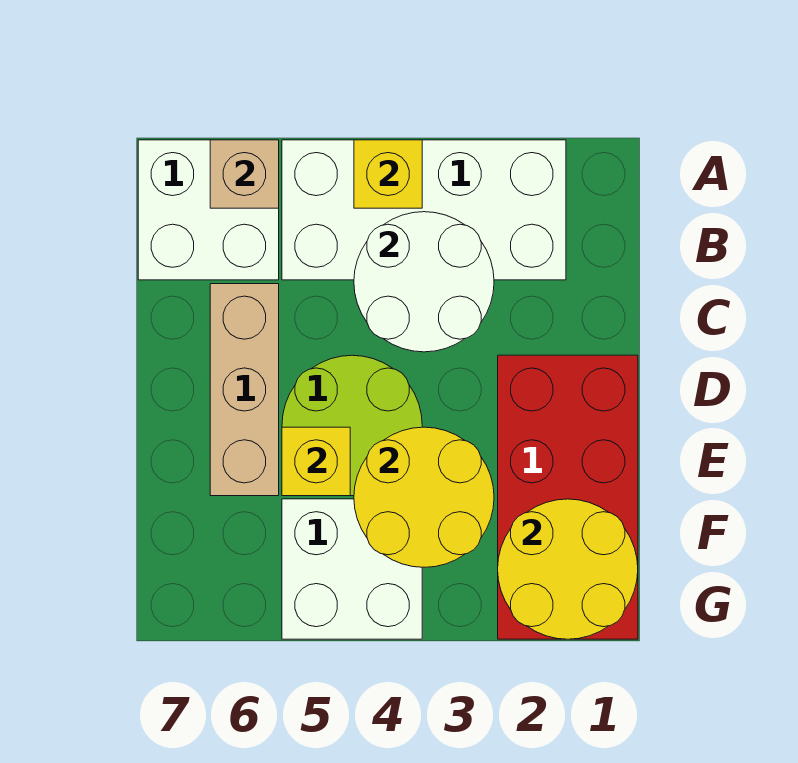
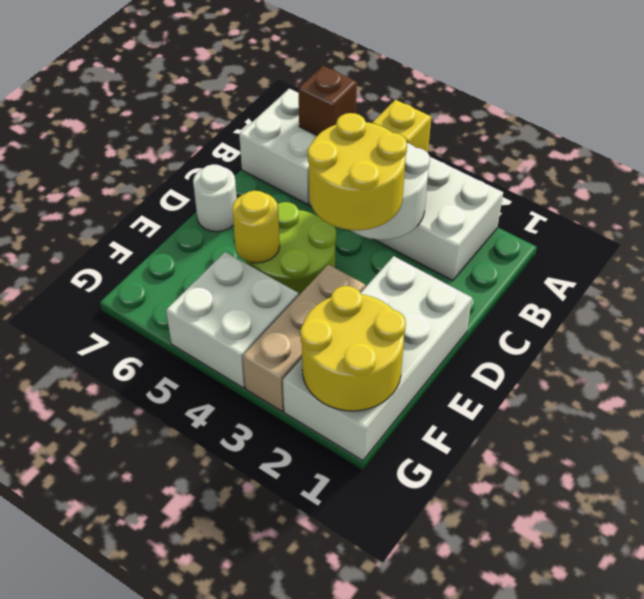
tan 1x1 brick [210,140,279,208] -> brown 1x1 brick [298,66,357,136]
tan 1x3 brick [210,284,279,496] -> tan 1x3 brick moved to [243,264,365,411]
red 2x4 brick [498,355,638,639] -> white 2x4 brick [283,256,472,461]
none -> white 1x1 round brick [193,164,237,232]
yellow 2x2 round brick [354,427,494,567] -> yellow 2x2 round brick moved to [308,113,407,230]
yellow 1x1 brick [282,427,350,496] -> yellow 1x1 round brick [232,191,280,263]

